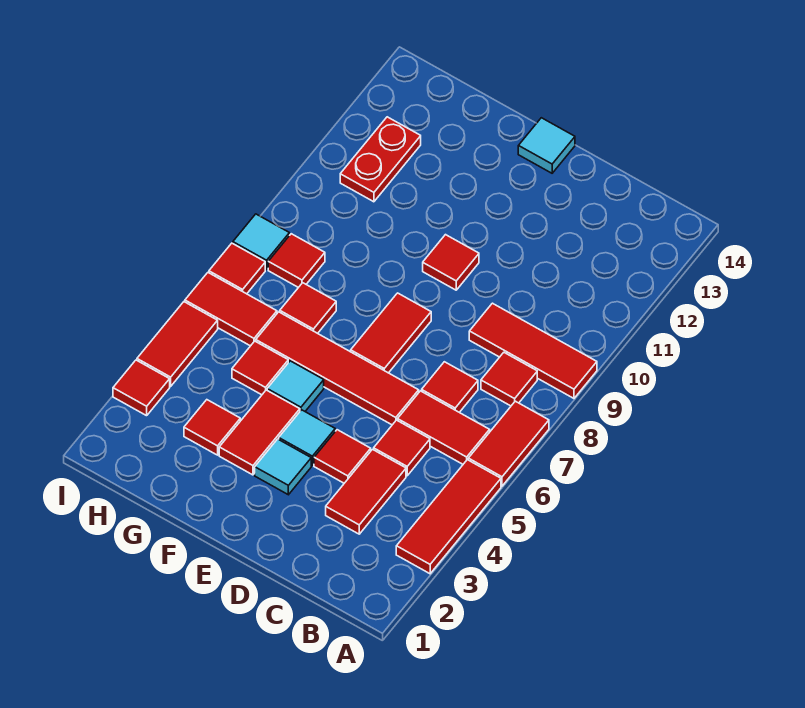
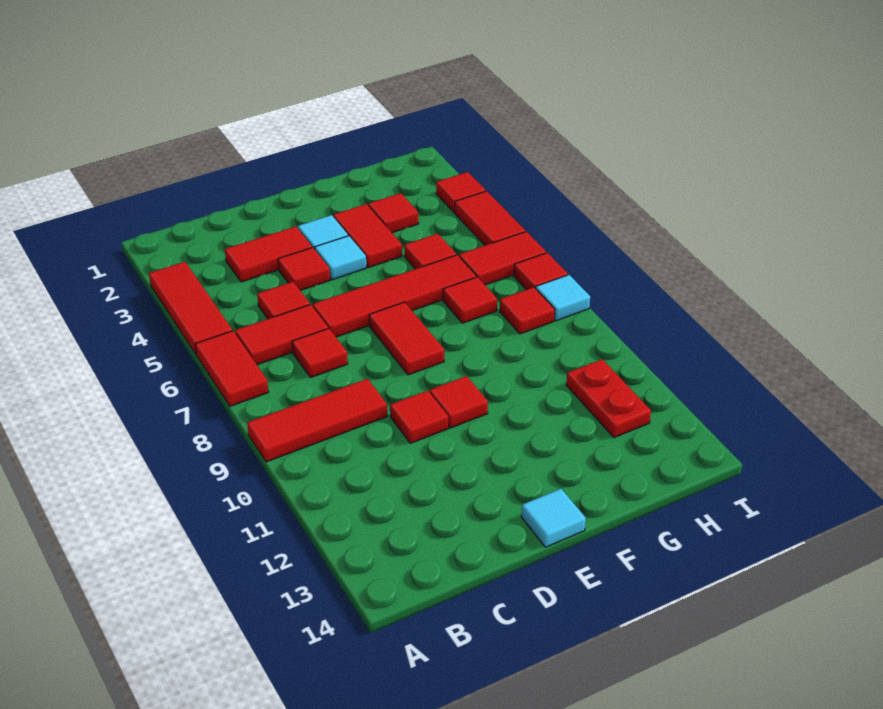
red 1x1 tile [481,353,537,406] -> red 1x1 tile moved to [390,391,448,443]
red 1x2 tile [326,449,406,534] -> red 1x2 tile turned to [225,226,312,282]
cyan 1x1 tile [267,361,324,411] -> none

